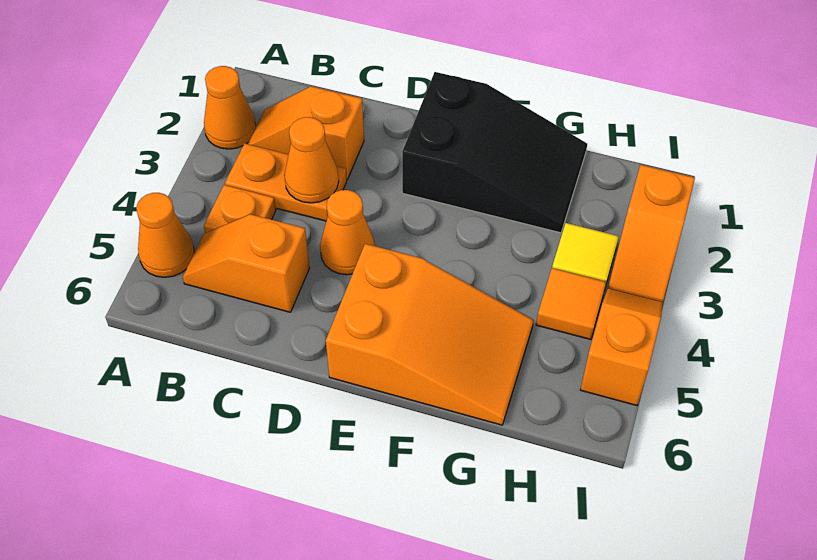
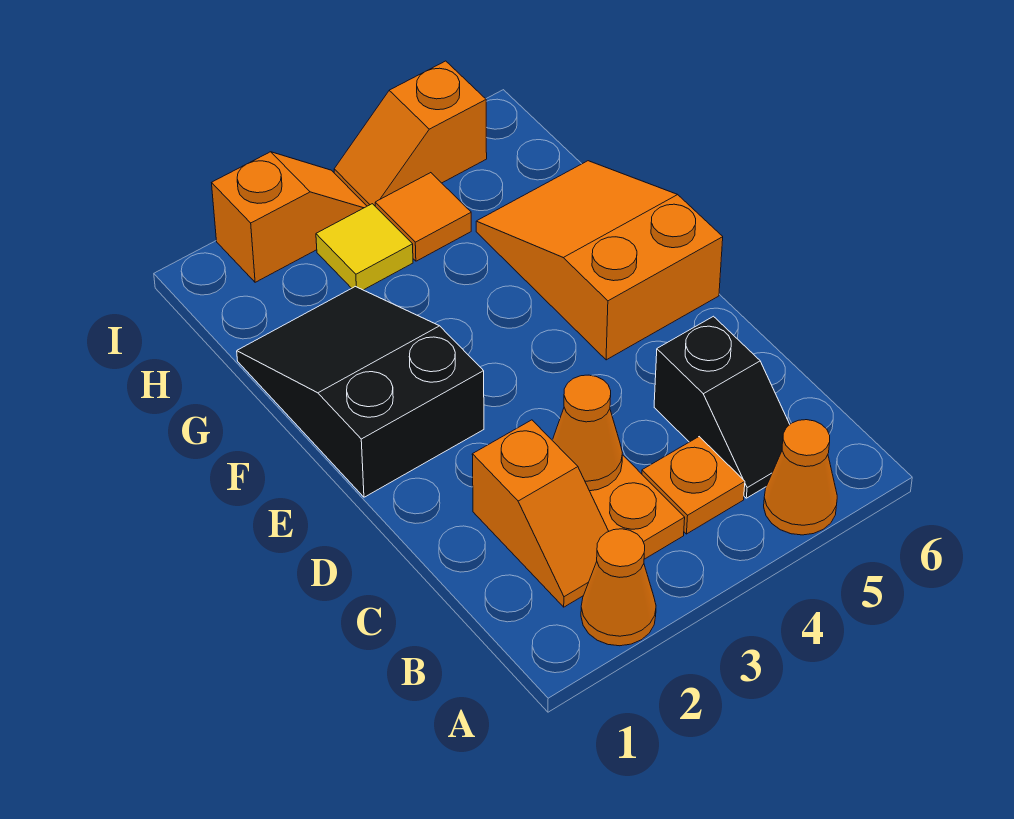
orange 1x2 slope [183,214,310,312] -> black 1x2 slope [654,316,790,498]
orange 1x1 cone [320,190,375,275] -> none

